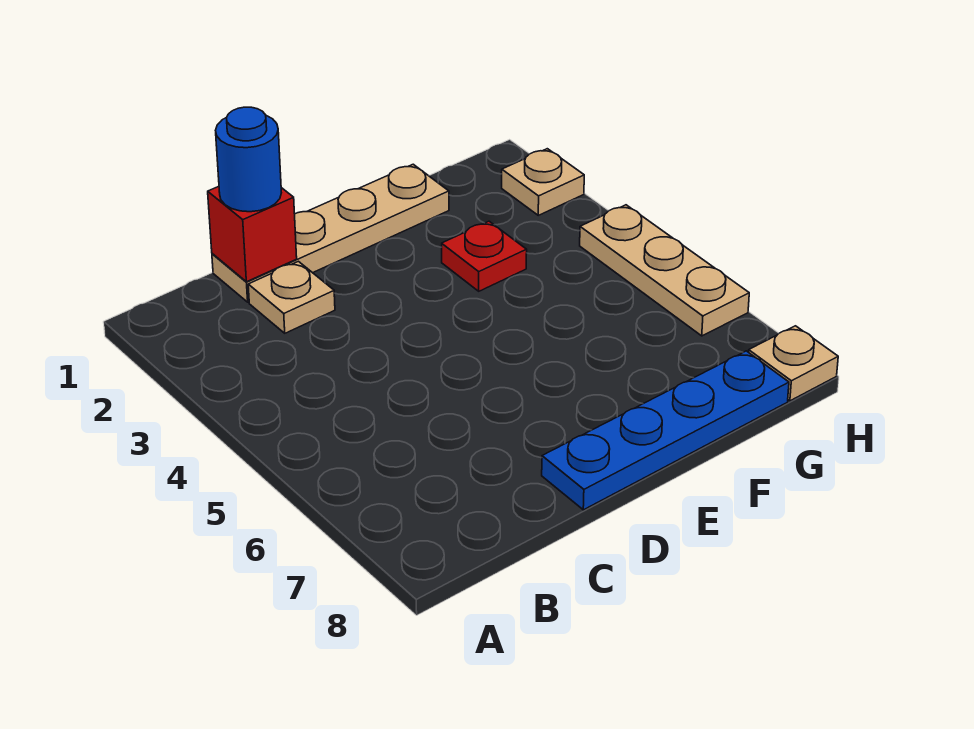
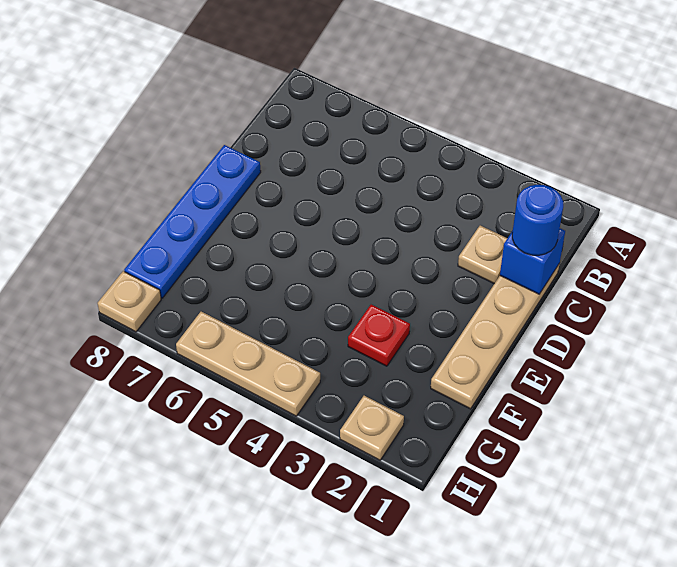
red 1x1 brick [208,187,297,282] -> blue 1x1 brick [500,228,565,294]

